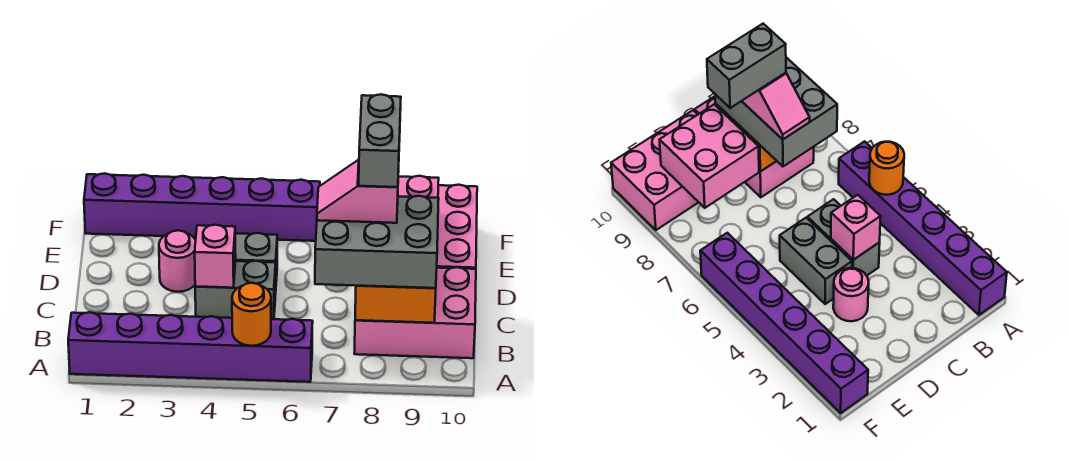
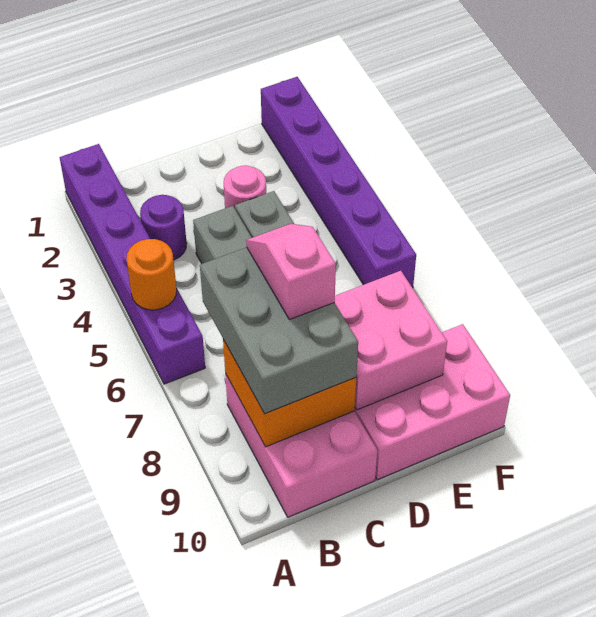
none -> purple 1x1 round brick [140,195,187,260]
pink 1x1 brick [195,225,236,288] -> none
grey 1x2 brick [359,94,401,187] -> none

